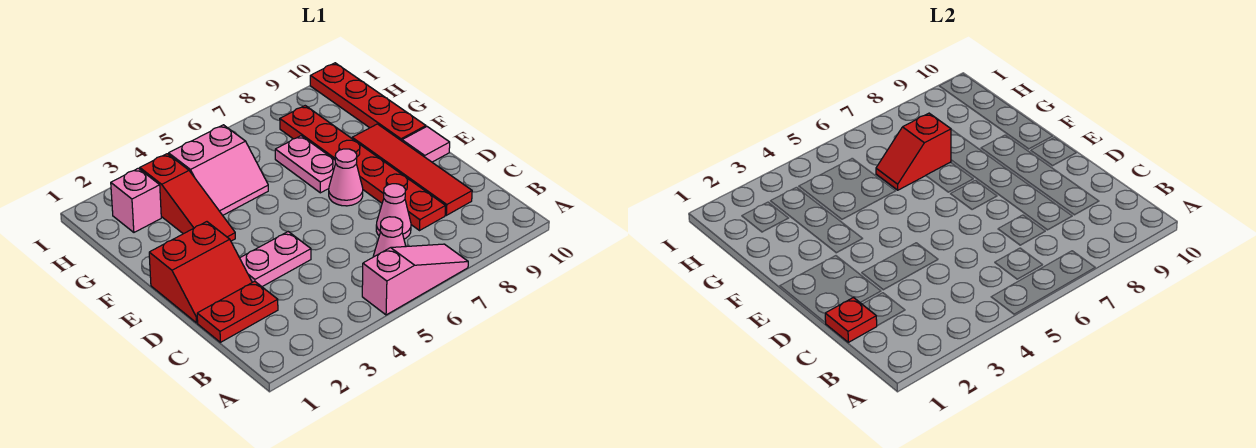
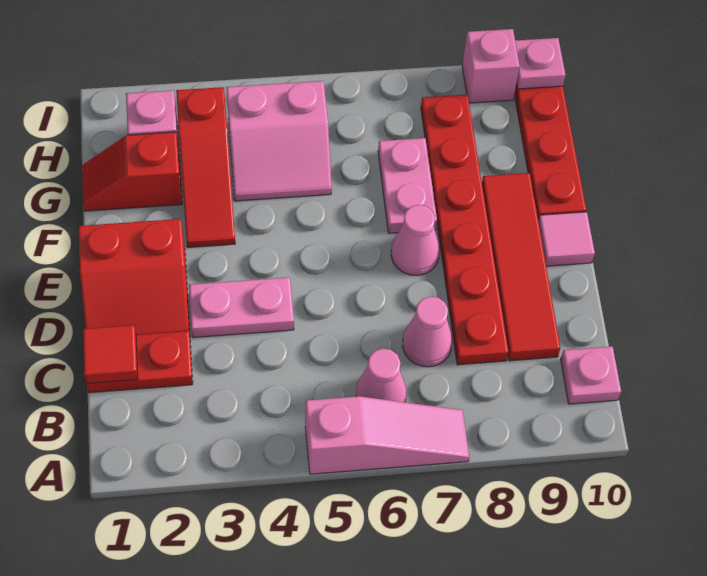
none -> pink 1x1 plate [561,346,621,404]
red 1x1 plate [825,298,877,342] -> red 1x1 tile [83,325,138,384]
red 1x2 slope [876,113,951,190] -> red 1x2 slope moved to [82,132,182,211]
none -> pink 1x1 brick [462,29,520,103]
none -> pink 1x1 plate [515,38,565,89]

